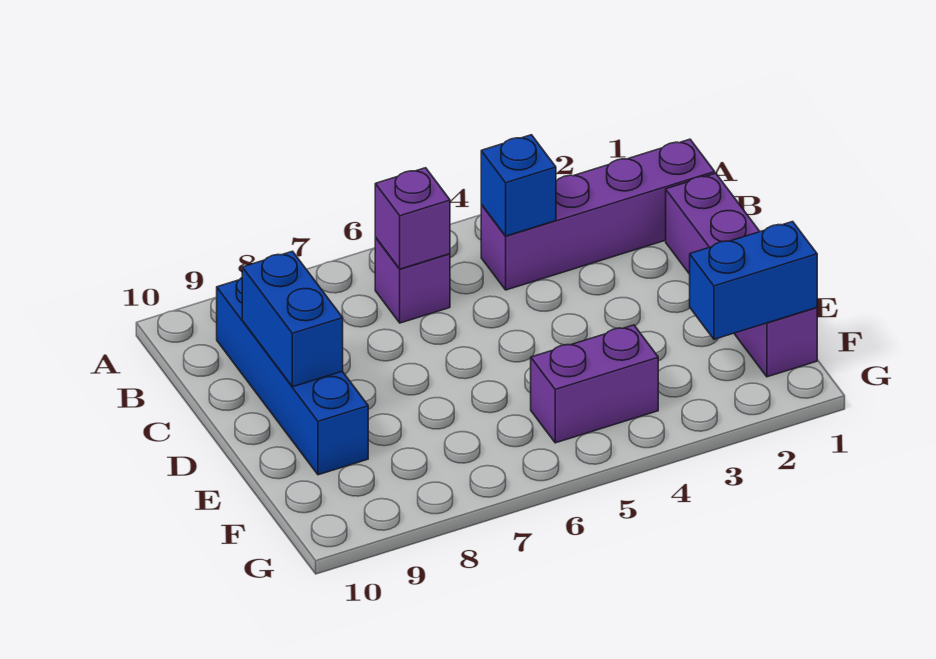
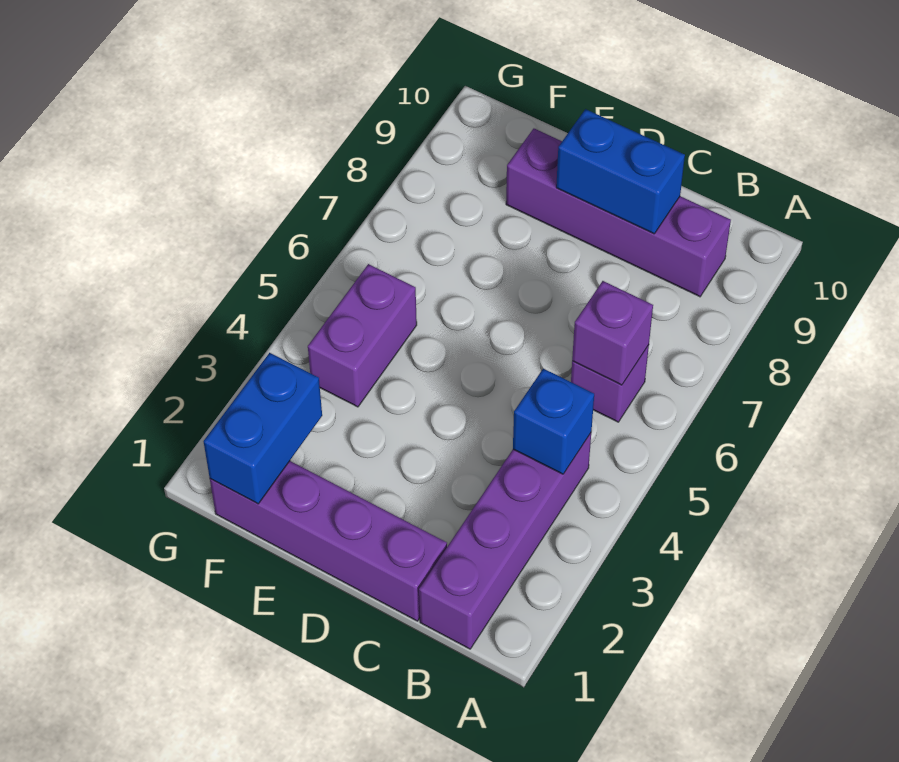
blue 1x4 brick [217,278,368,475] -> purple 1x4 brick [506,129,731,297]

